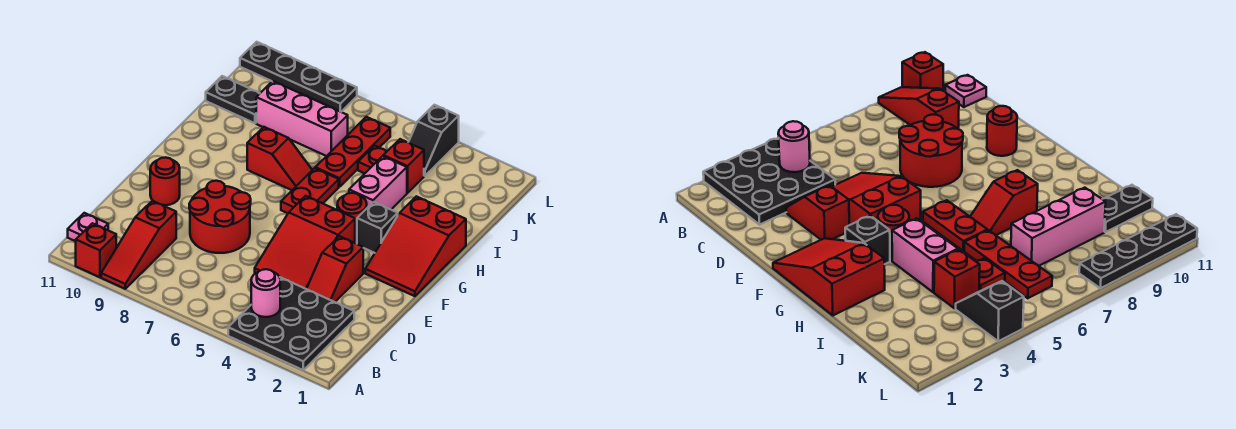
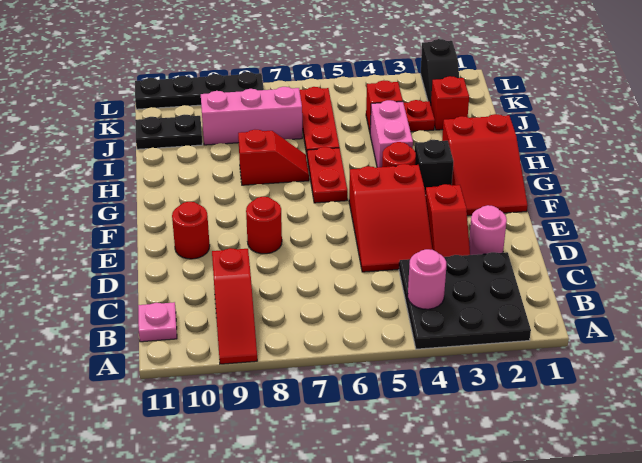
red 1x1 brick [76,223,116,277] -> red 1x1 brick moved to [431,76,469,130]
none -> pink 1x1 round brick [469,205,507,255]
red 2x2 round brick [189,181,251,253] -> red 1x1 round brick [246,197,282,254]
red 1x1 plate [358,146,387,173] -> red 1x1 plate moved to [404,100,435,132]
black 1x2 slope [409,105,459,176] -> black 1x2 slope moved to [420,39,459,104]

